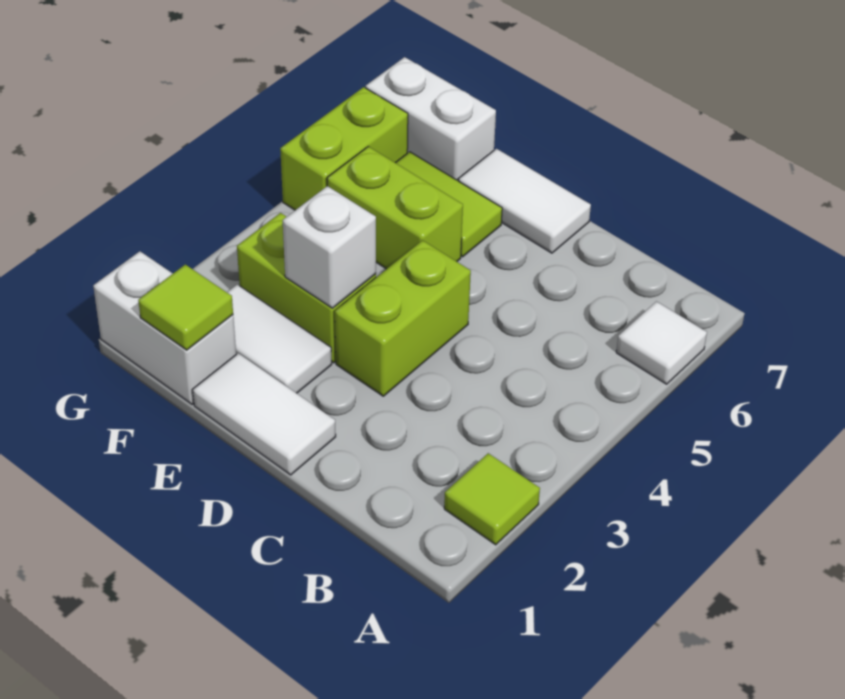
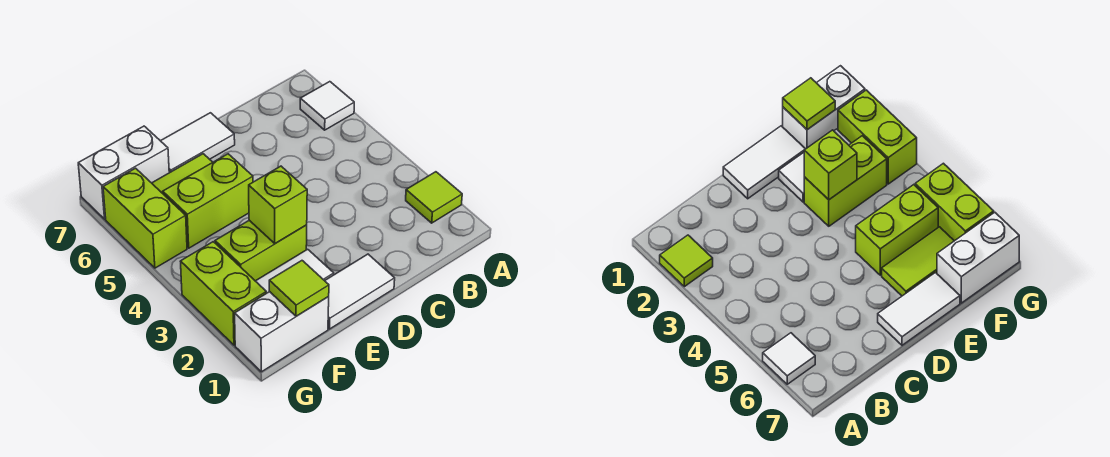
lime 1x2 brick [335,240,471,396] -> lime 1x2 brick moved to [180,242,266,345]
white 1x1 brick [283,186,376,308] -> lime 1x1 brick [249,166,307,243]

